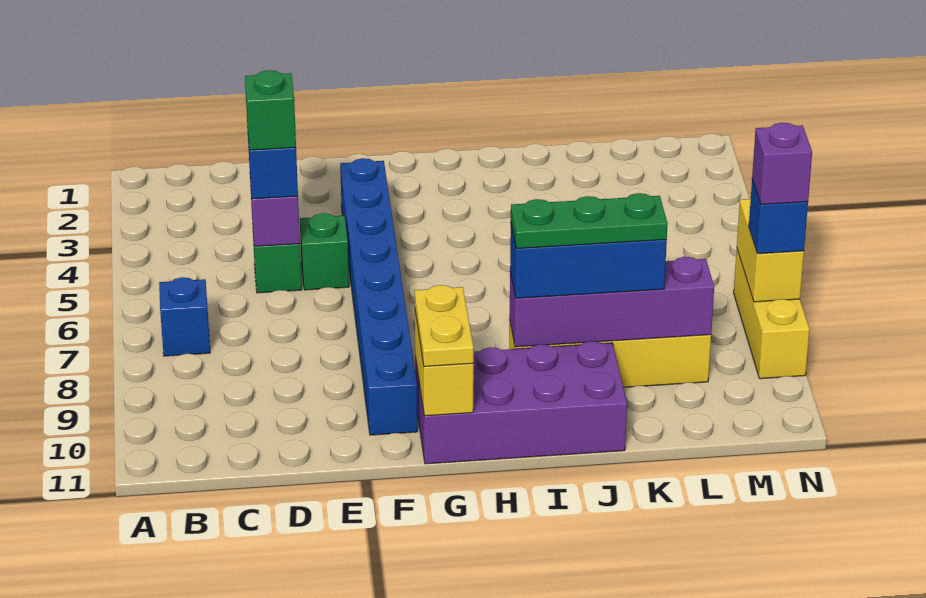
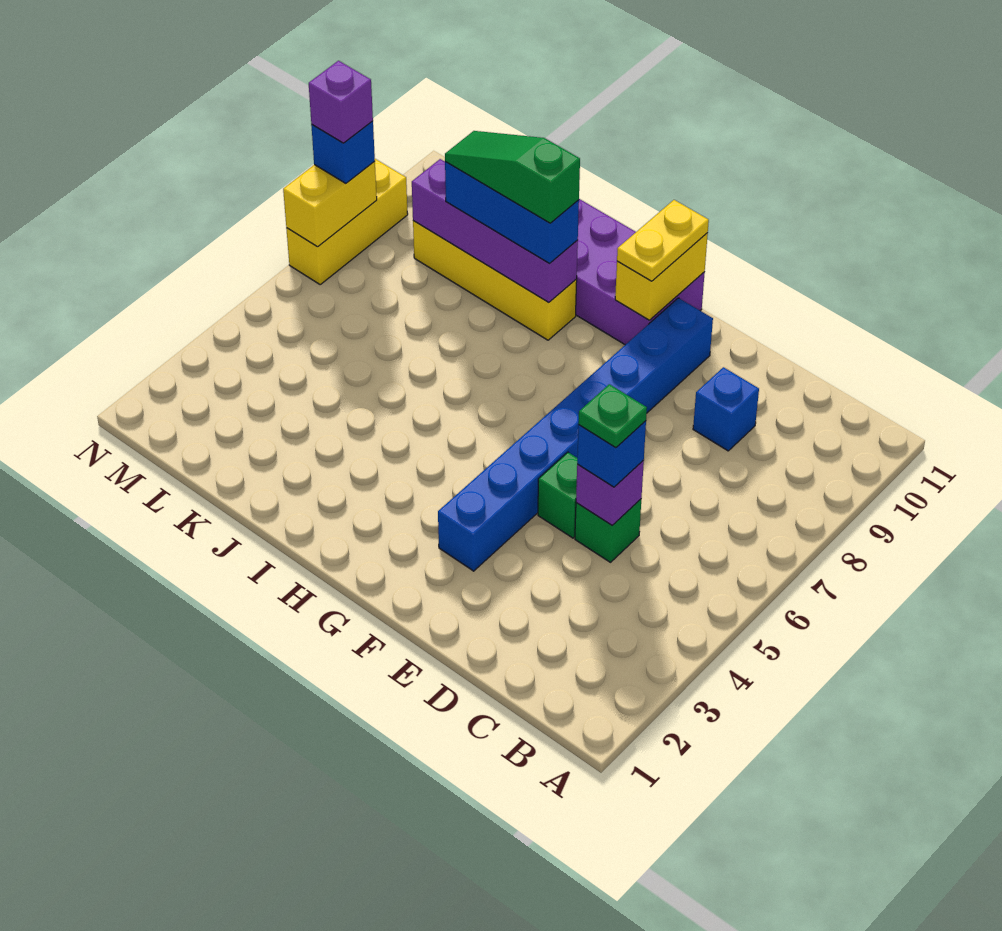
blue 1x1 brick [159,277,210,356] -> blue 1x1 brick moved to [693,367,759,451]
green 1x1 brick [245,70,296,150] -> green 1x1 plate [579,384,647,448]
green 1x3 plate [511,193,668,249] -> green 1x3 slope [445,131,580,223]

